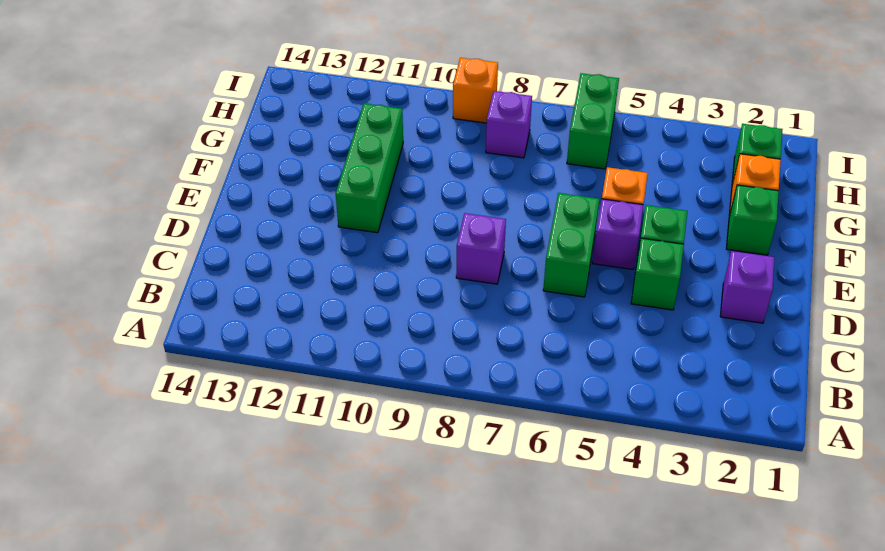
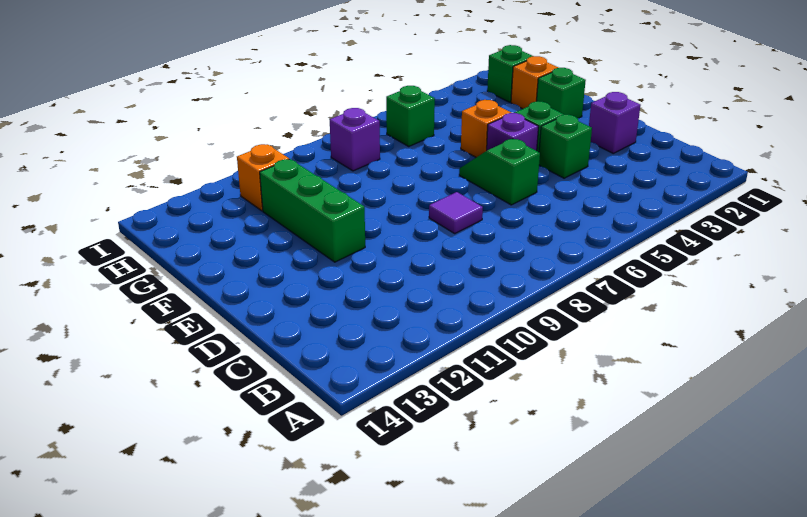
green 1x2 brick [543,193,599,297] -> green 1x2 slope [459,139,540,205]
purple 1x1 brick [456,213,506,284] -> purple 1x1 tile [429,192,483,233]
green 1x2 brick [567,73,619,169] -> green 1x1 brick [386,86,435,146]
orange 1x1 brick [453,58,498,123] -> orange 1x1 brick moved to [237,144,289,211]

